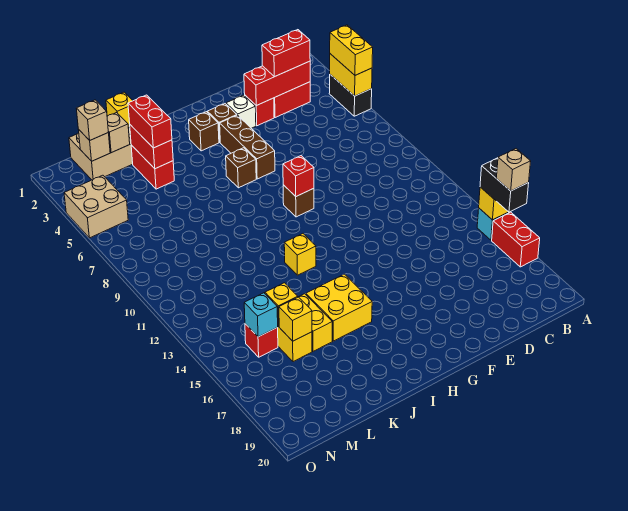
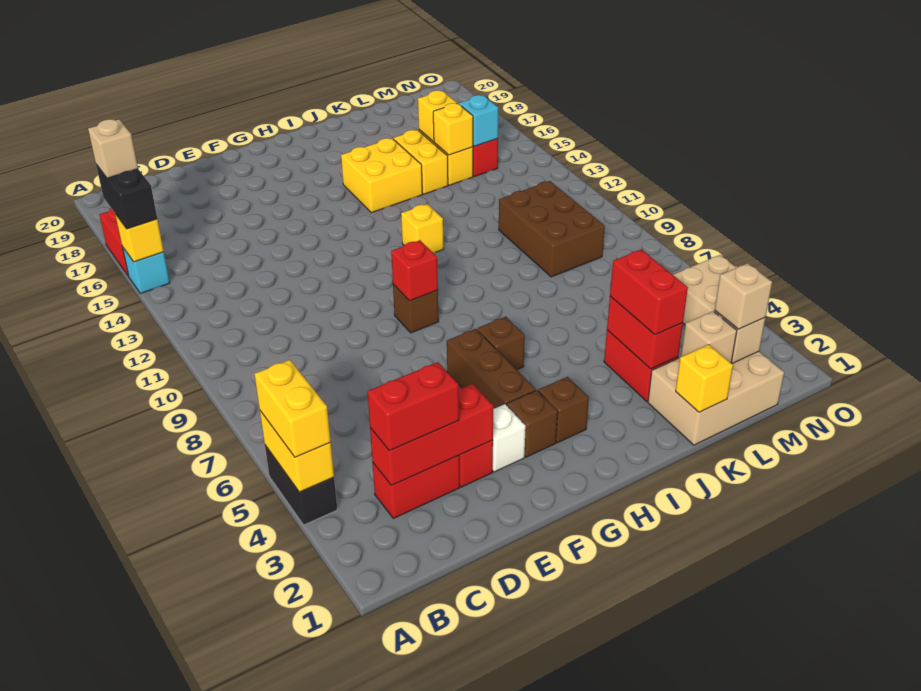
none -> brown 2x3 brick [499,181,605,277]

